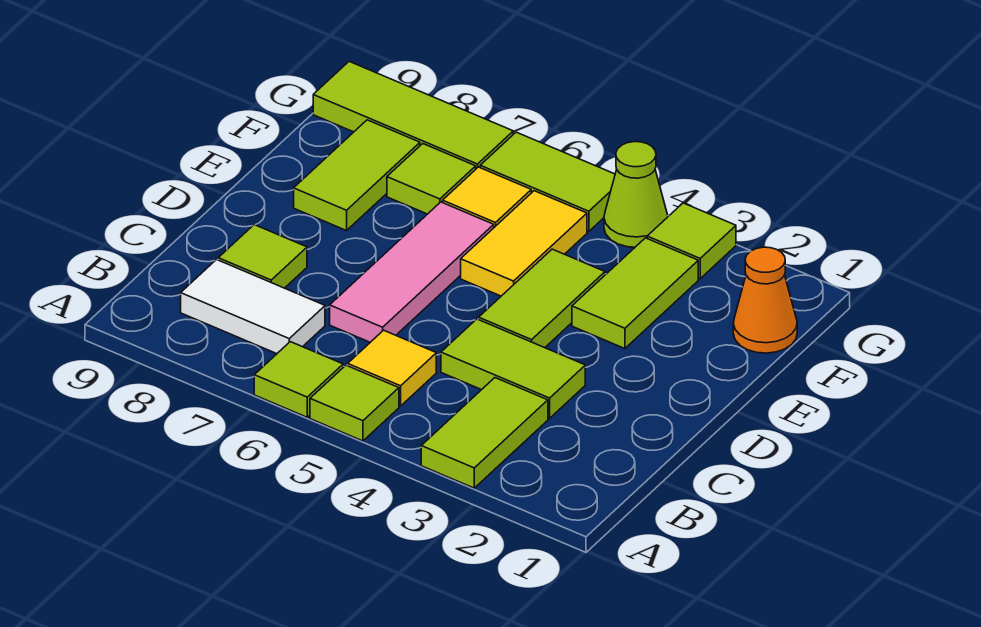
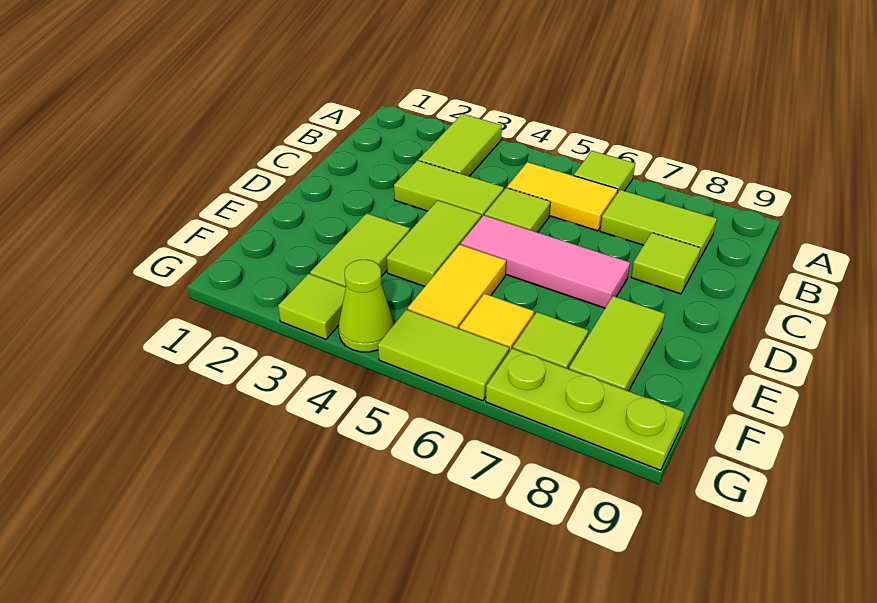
lime 1x1 tile [310,365,399,441] -> lime 1x1 tile moved to [485,188,551,232]
yellow 1x1 tile [348,330,436,406] -> yellow 1x2 tile [507,162,618,231]
white 1x2 tile [181,260,325,354] -> lime 1x2 tile [600,190,717,262]
pink 1x3 tile [330,202,494,342] -> pink 1x3 tile turned to [461,215,630,308]
orange 1x1 cone [733,247,797,353] -> none
lime 1x3 tile [313,61,513,169] -> lime 1x3 plate [486,348,684,470]

